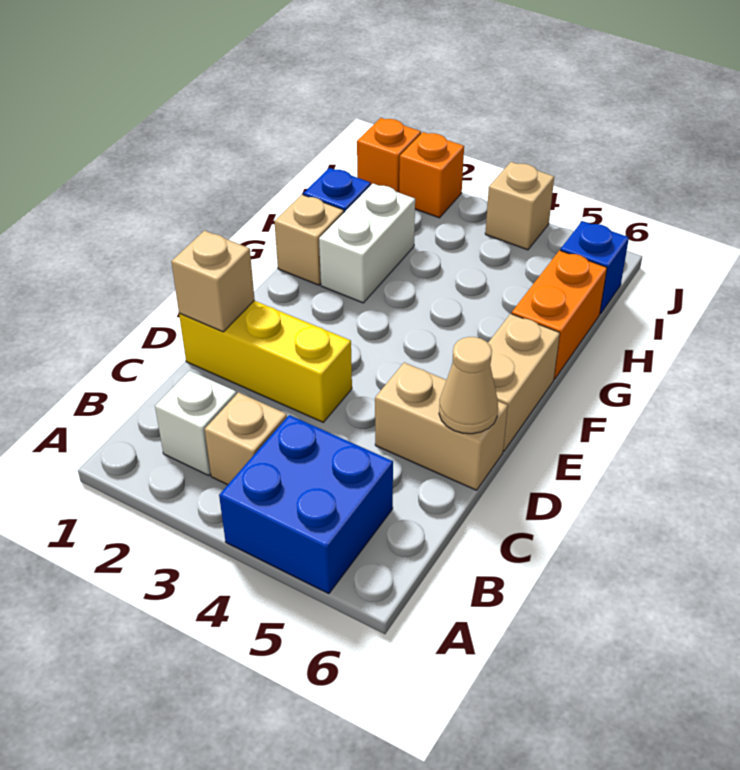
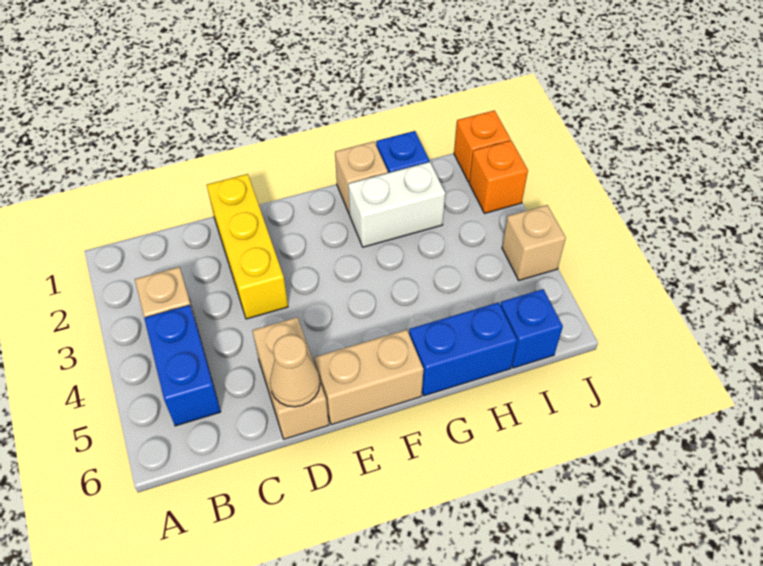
blue 2x2 brick [219,415,393,594] -> blue 1x2 brick [144,305,221,426]
white 1x1 brick [155,371,236,476] -> none
tan 1x1 brick [171,231,255,332] -> none
orange 1x2 brick [512,250,607,379] -> blue 1x2 brick [409,302,517,396]

